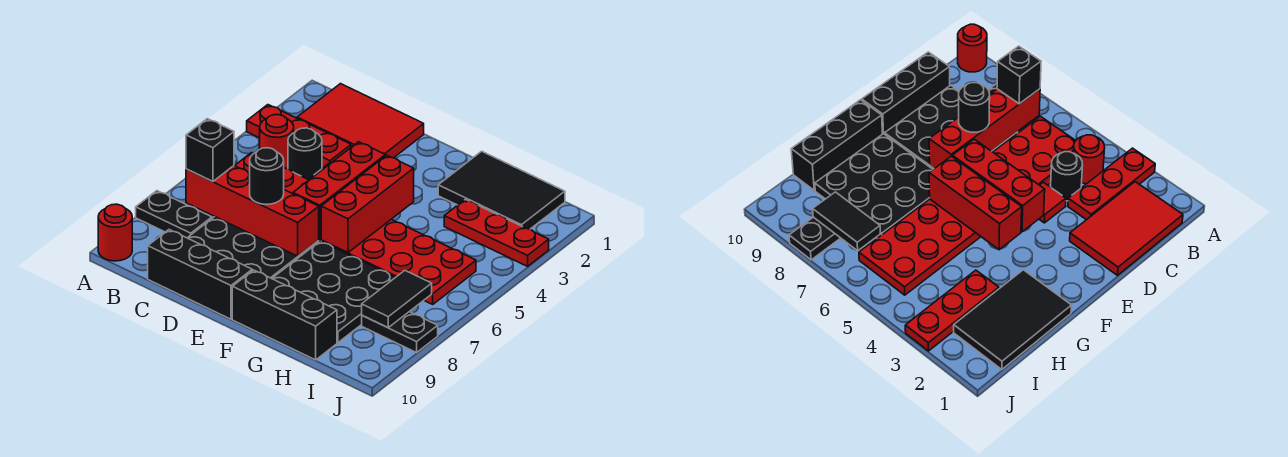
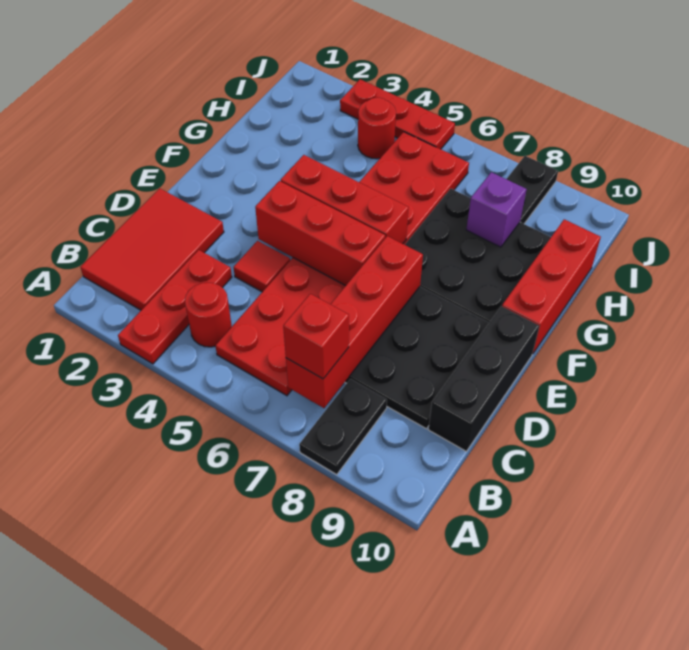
red 1x1 round brick [98,204,132,261] -> red 1x1 round brick moved to [358,97,396,159]
black 1x1 brick [186,119,234,182] -> red 1x1 brick [283,294,349,379]
black 1x1 round brick [288,128,322,180] -> none
black 1x1 round brick [250,148,284,204] -> none
black 1x3 brick [232,270,337,360] -> red 1x3 brick [502,219,601,354]
black 2x3 tile [438,151,565,229] -> none
red 1x3 plate [444,199,549,266] -> red 1x3 plate turned to [340,79,455,149]
none -> purple 1x1 brick [466,172,527,247]
black 1x2 tile [362,271,432,328] -> none

